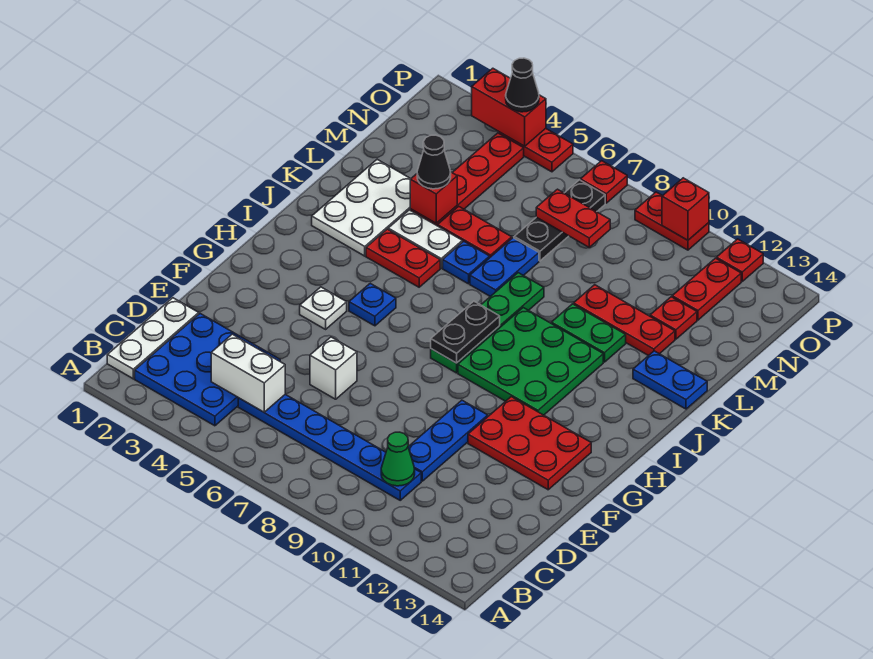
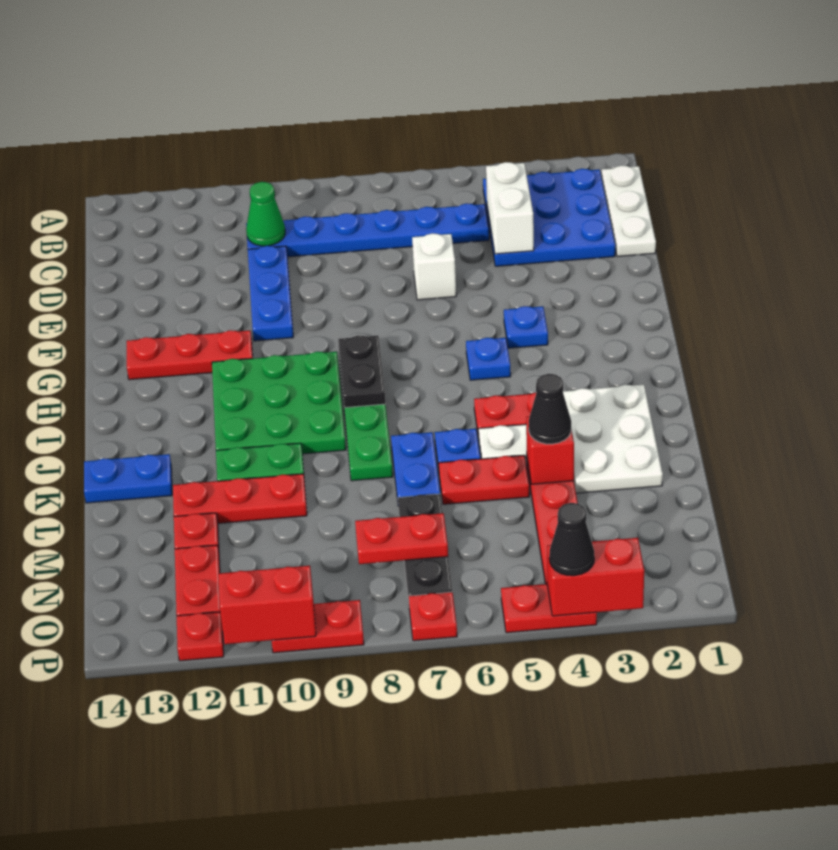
white 1x2 brick [211,334,285,412] -> white 1x2 brick turned to [486,162,534,254]
red 2x3 plate [468,397,591,490] -> red 1x3 plate [127,330,253,380]
white 1x1 plate [300,287,347,329] -> blue 1x1 plate [504,306,548,348]
red 1x1 brick [662,178,709,240] -> red 1x2 brick [218,566,316,644]

